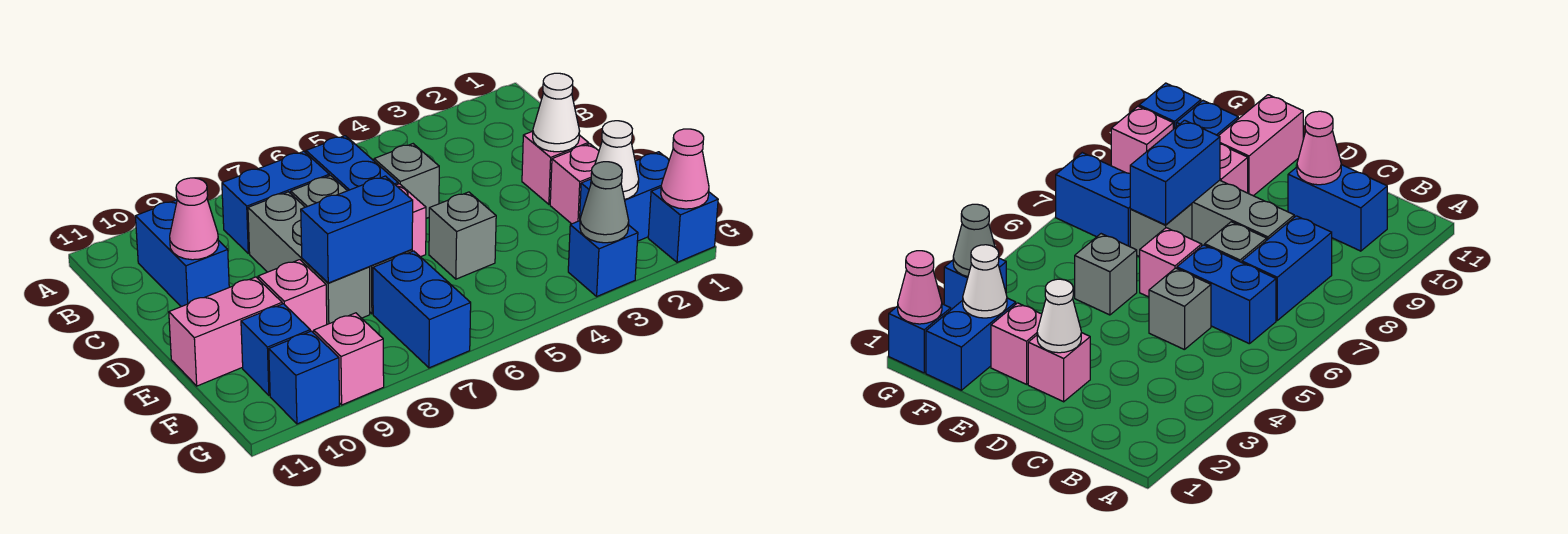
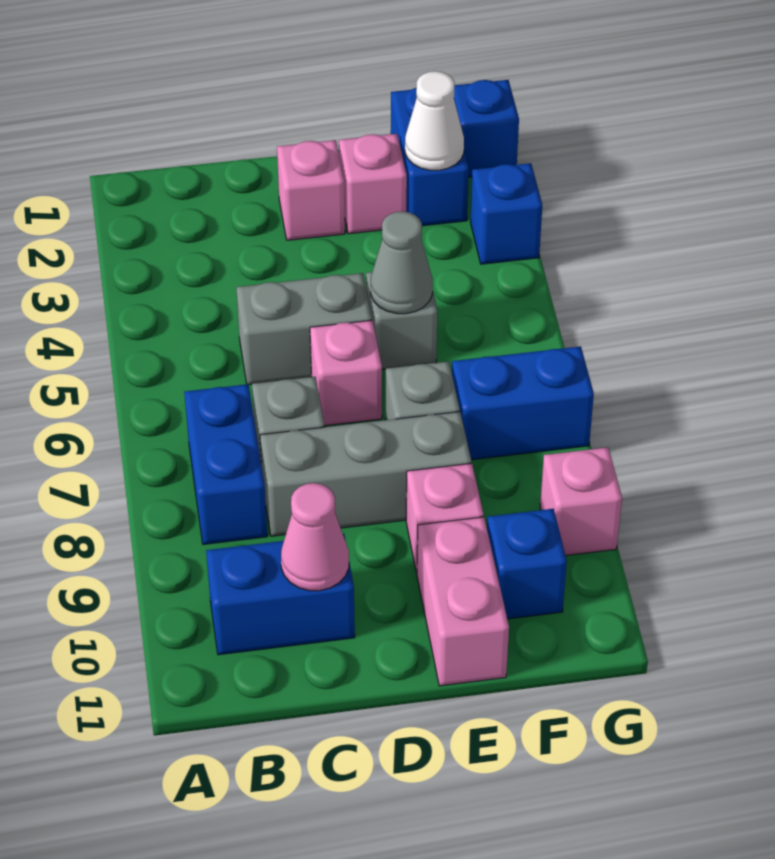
blue 1x2 brick [306,136,398,191] -> none
grey 1x1 brick [374,144,439,218] -> grey 1x2 brick [236,273,372,385]
white 1x1 cone [533,73,580,152] -> none
blue 1x2 brick [301,176,413,283] -> none
pink 1x1 cone [661,129,709,209] -> none
grey 1x1 cone [580,162,629,243] -> grey 1x1 cone moved to [371,211,433,314]
blue 1x1 brick [269,331,339,424] -> none

